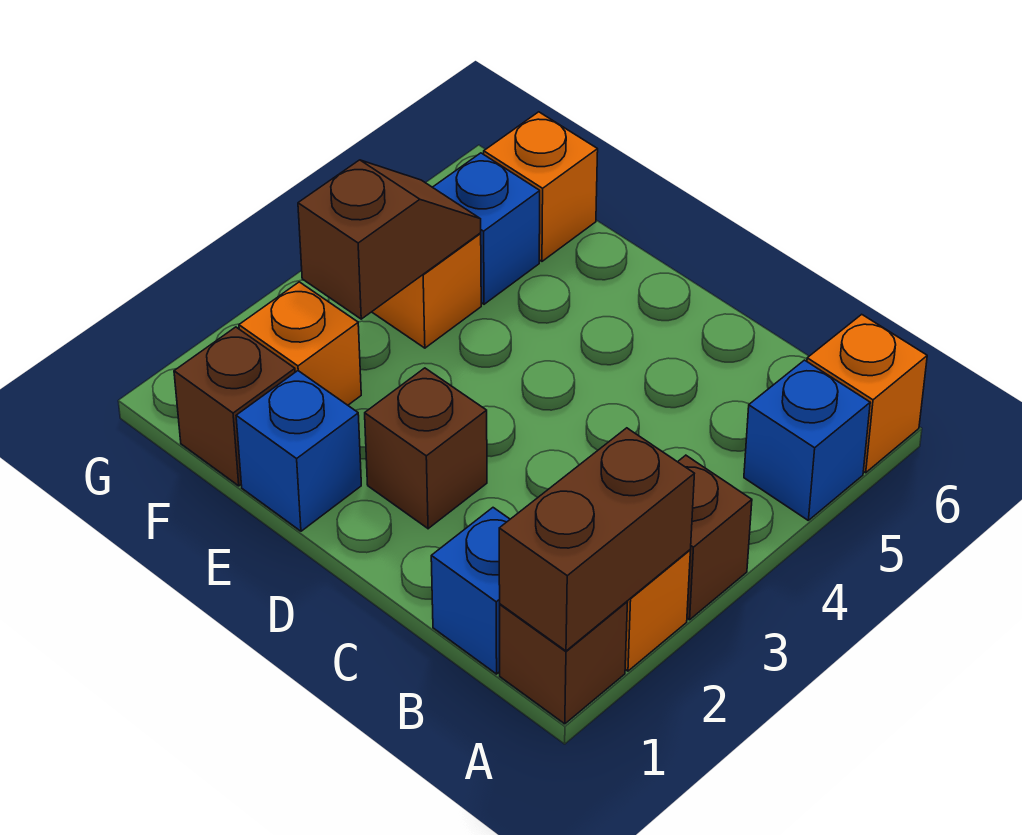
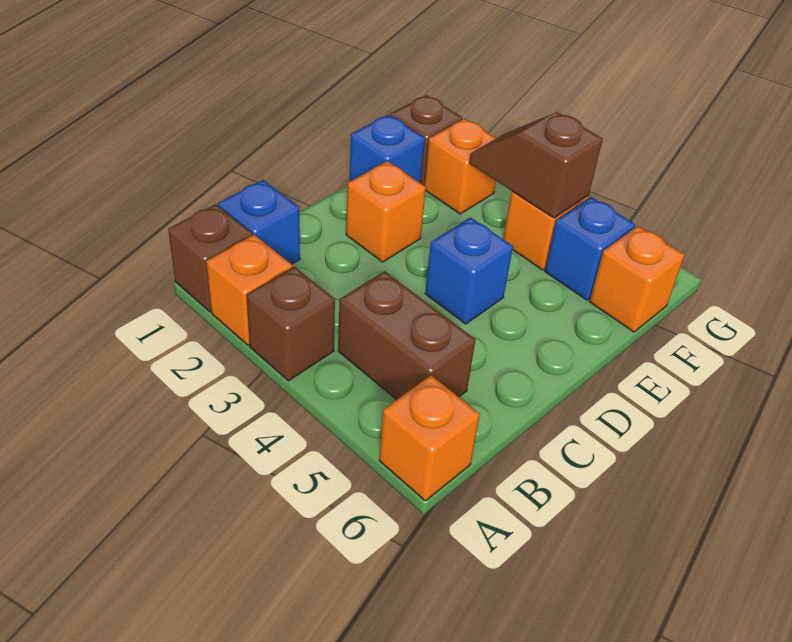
brown 1x2 brick [499,428,694,651] -> brown 1x2 brick moved to [338,271,475,400]
blue 1x1 brick [744,360,870,520] -> blue 1x1 brick moved to [425,217,513,324]
brown 1x1 brick [365,368,487,529] -> orange 1x1 brick [346,161,426,262]
brown 1x2 slope [298,160,481,319] -> brown 1x2 slope turned to [469,112,603,218]

